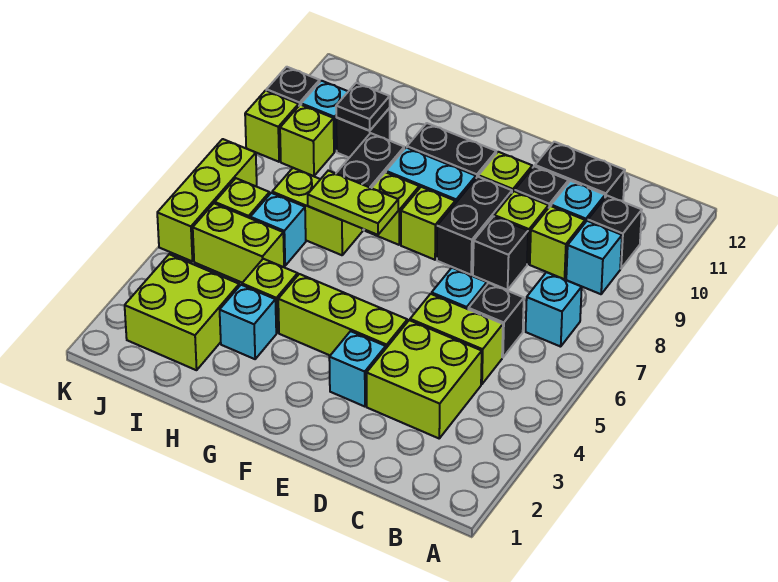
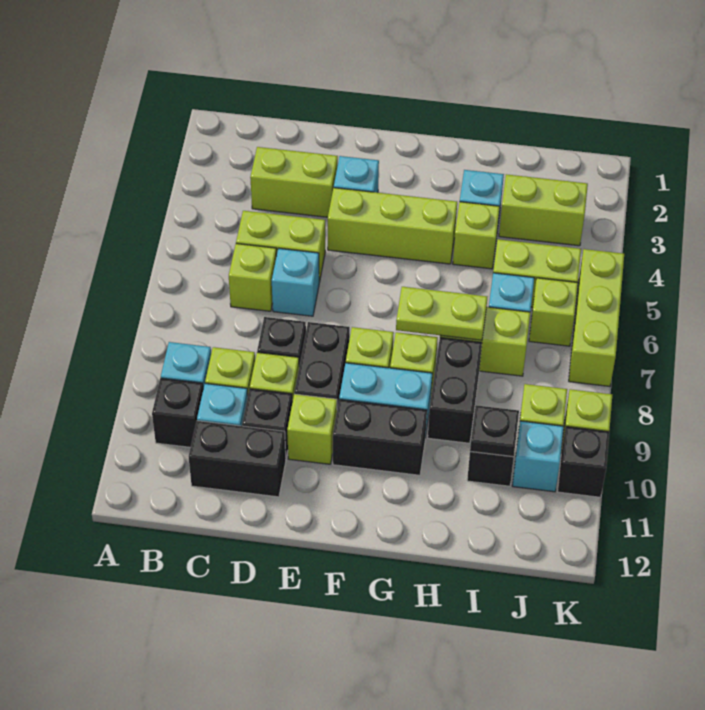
cyan 1x1 brick [526,272,582,347] -> none
lime 2x2 brick [367,320,482,438] -> lime 1x2 brick [250,147,338,217]
black 1x1 brick [468,283,524,357] -> lime 1x1 brick [229,244,277,311]
lime 2x2 brick [125,254,239,370] -> lime 1x2 brick [499,174,588,246]

